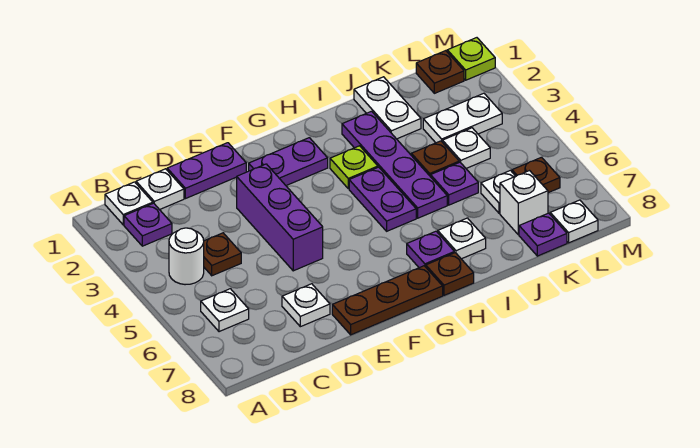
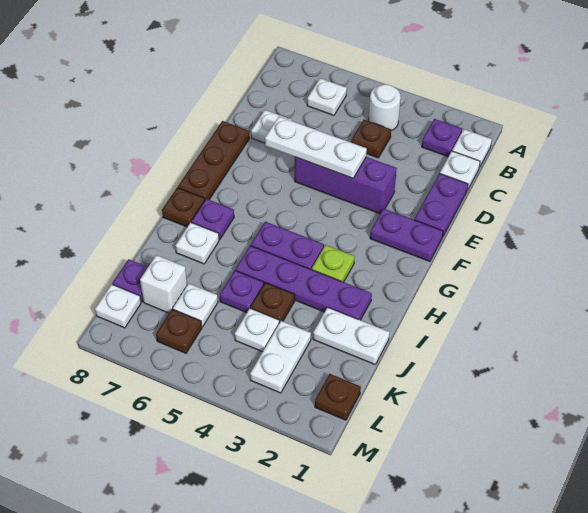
none -> white 1x3 plate [265,116,367,178]
purple 1x2 plate [249,138,328,186] -> purple 1x2 plate turned to [370,209,443,262]
lime 1x1 plate [447,38,495,80] -> none

